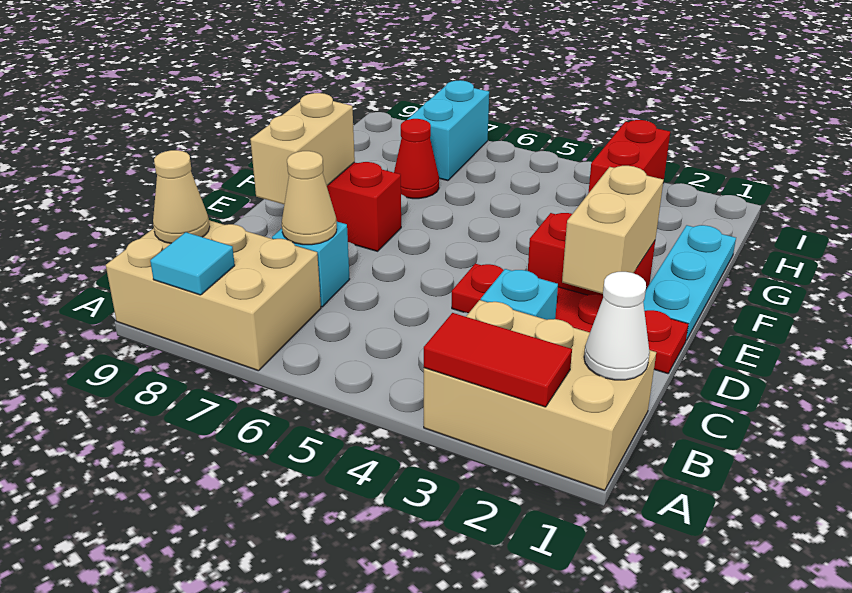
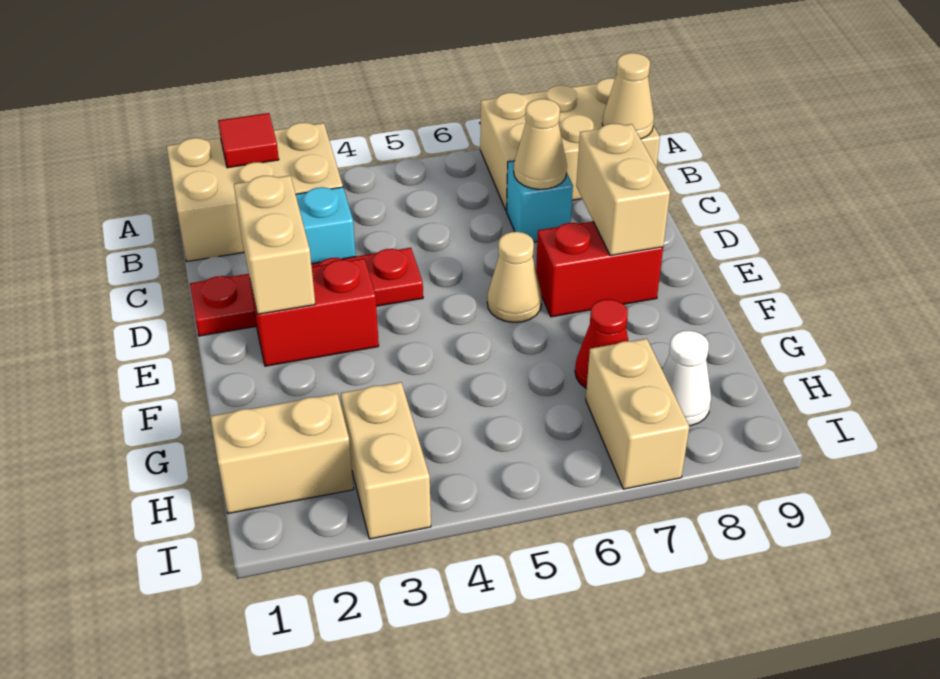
red 1x2 tile [424,313,572,407] -> red 1x1 tile [218,113,279,168]
cyan 1x1 tile [150,232,235,295] -> none
white 1x1 cone [584,272,650,380] -> white 1x1 cone moved to [662,331,711,426]
cyan 1x3 plate [643,225,736,340] -> none
none -> tan 1x1 cone [487,232,542,322]
none -> tan 1x2 brick [210,394,354,513]
red 1x2 brick [589,120,670,192] -> tan 1x2 brick [341,382,431,539]
cyan 1x2 brick [407,80,489,181] -> tan 1x2 brick [586,339,689,489]

